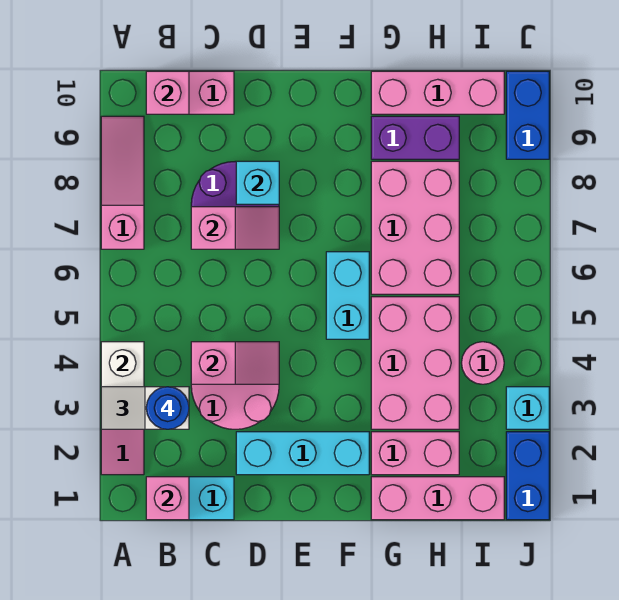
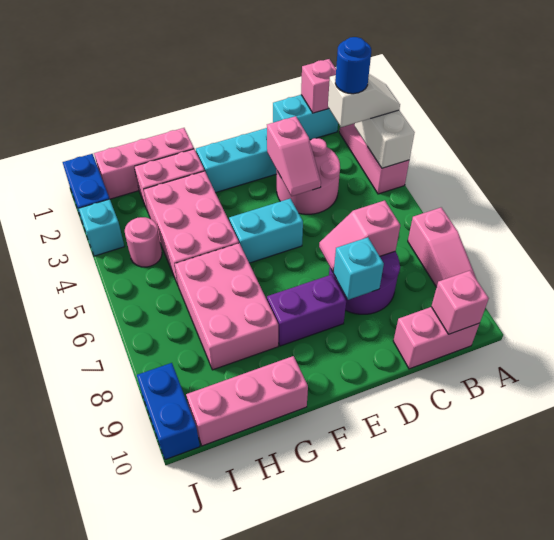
pink 1x2 slope [191,342,279,384] -> pink 1x2 slope turned to [267,116,321,196]
cyan 1x2 brick [326,252,369,339] -> cyan 1x2 brick turned to [229,199,303,263]
purple 1x2 brick [371,116,459,159] -> purple 1x2 brick moved to [267,275,346,346]

